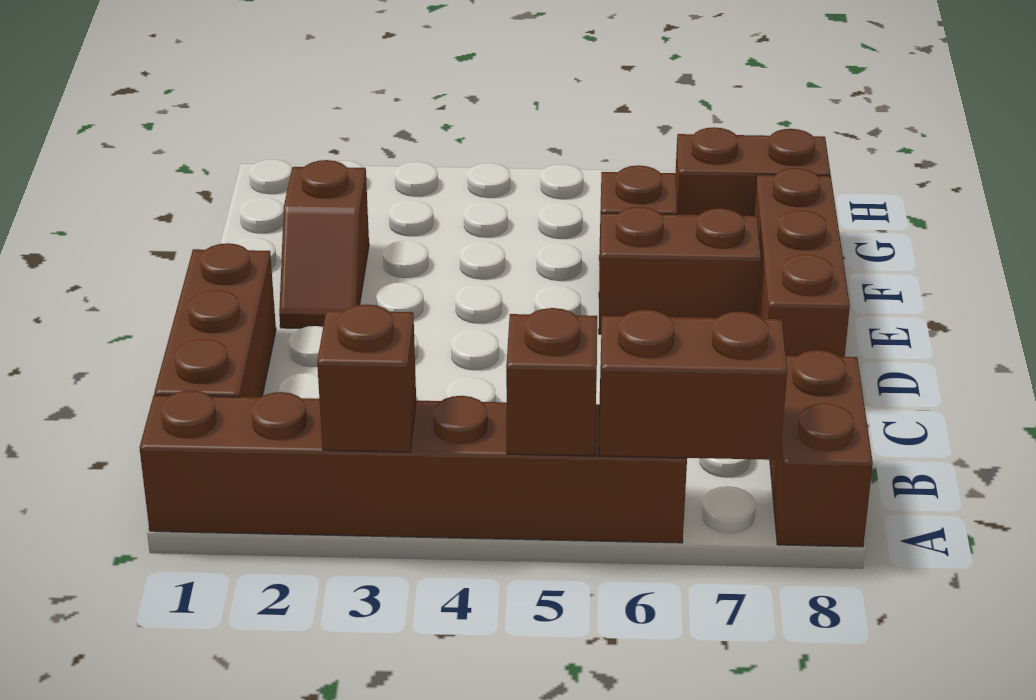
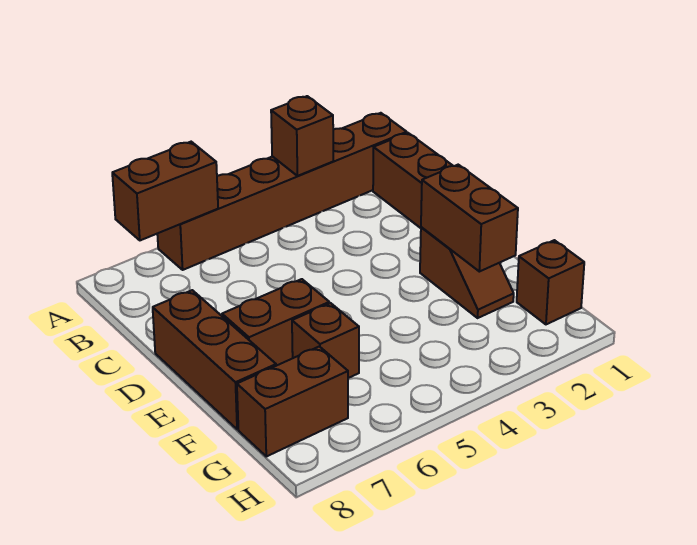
brown 1x1 brick [506,308,597,456] -> brown 1x1 brick moved to [517,240,584,324]
brown 1x2 brick [770,350,873,547] -> brown 1x2 brick moved to [421,165,518,272]
brown 1x2 slope [279,160,369,328] -> brown 1x2 slope turned to [420,227,514,318]

